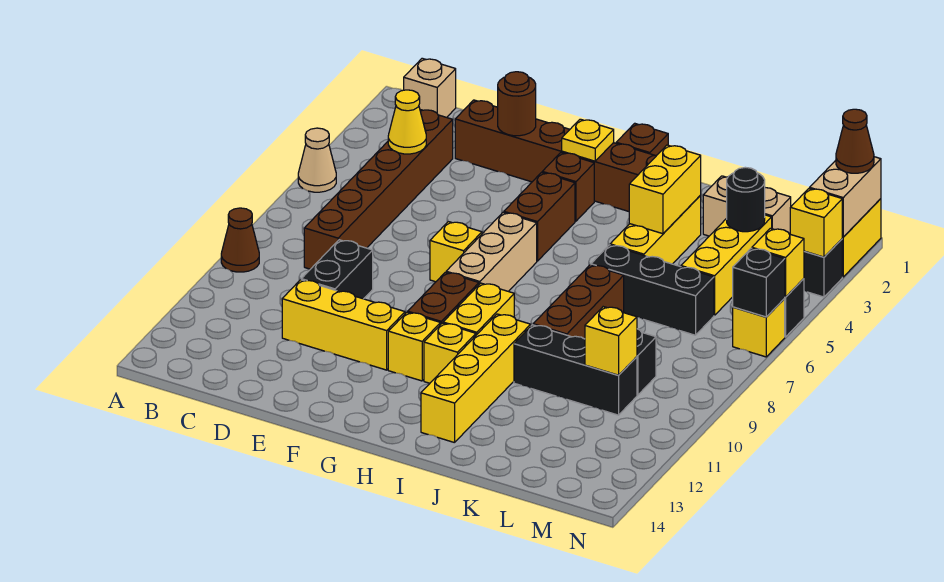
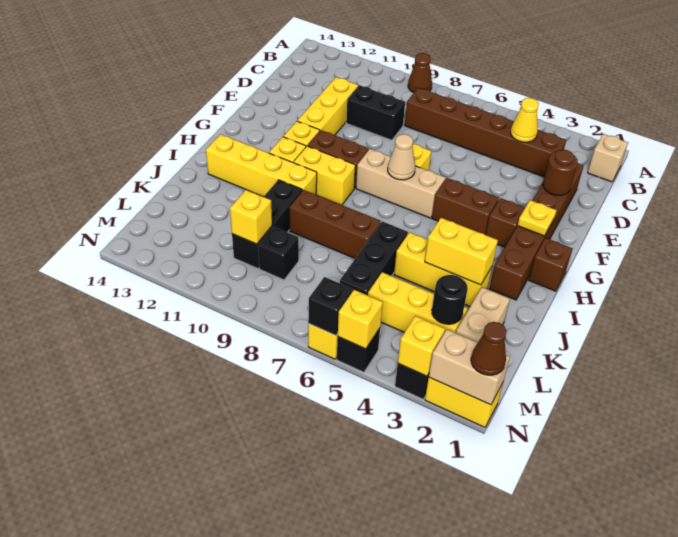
tan 1x1 cone [298,128,336,192] -> tan 1x1 cone moved to [388,134,415,180]

